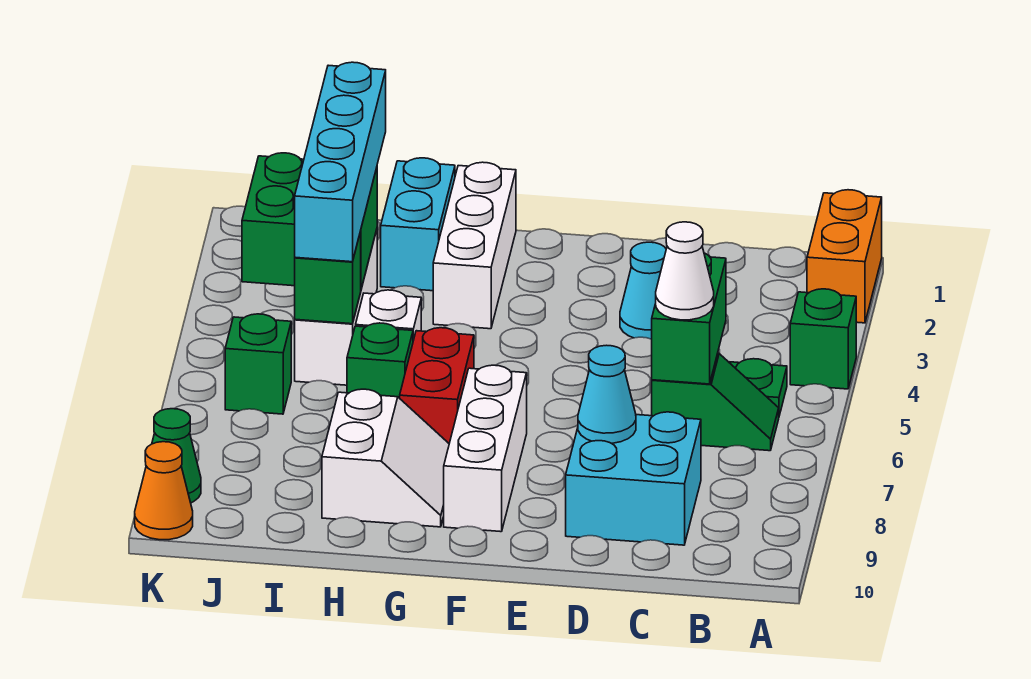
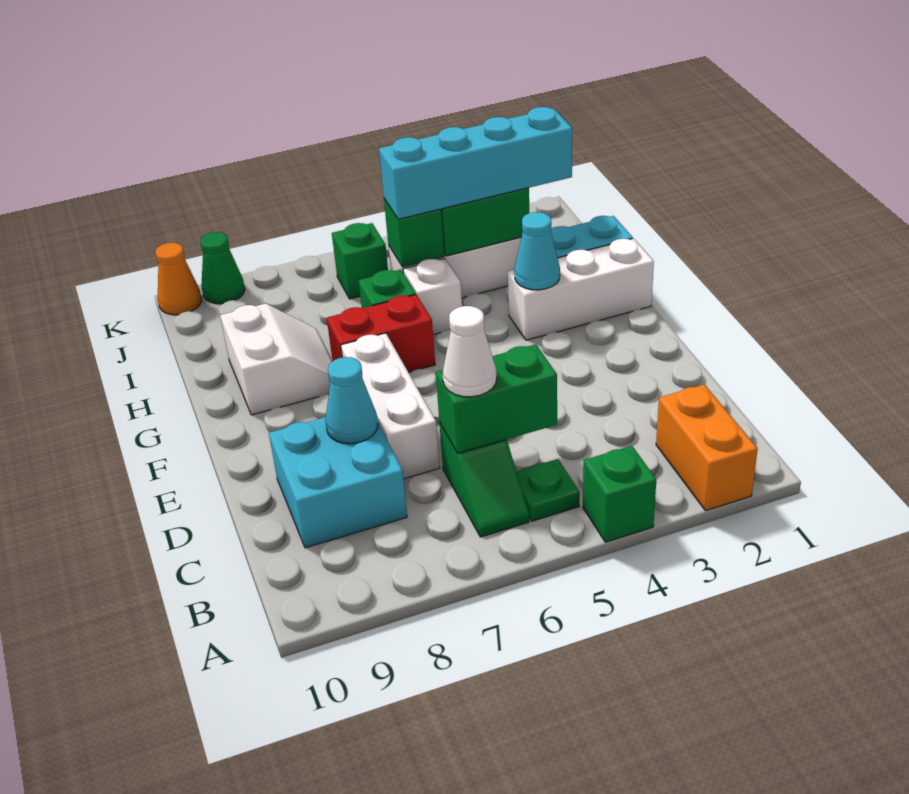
orange 1x2 brick [807,190,882,323] -> orange 1x2 brick turned to [656,384,758,511]
cyan 1x1 cone [620,242,666,339] -> cyan 1x1 cone moved to [514,212,560,290]
white 1x3 brick [444,365,527,532] -> white 1x3 brick turned to [341,333,440,479]
white 2x2 slope [322,389,449,527] -> white 2x2 slope turned to [220,304,332,415]

